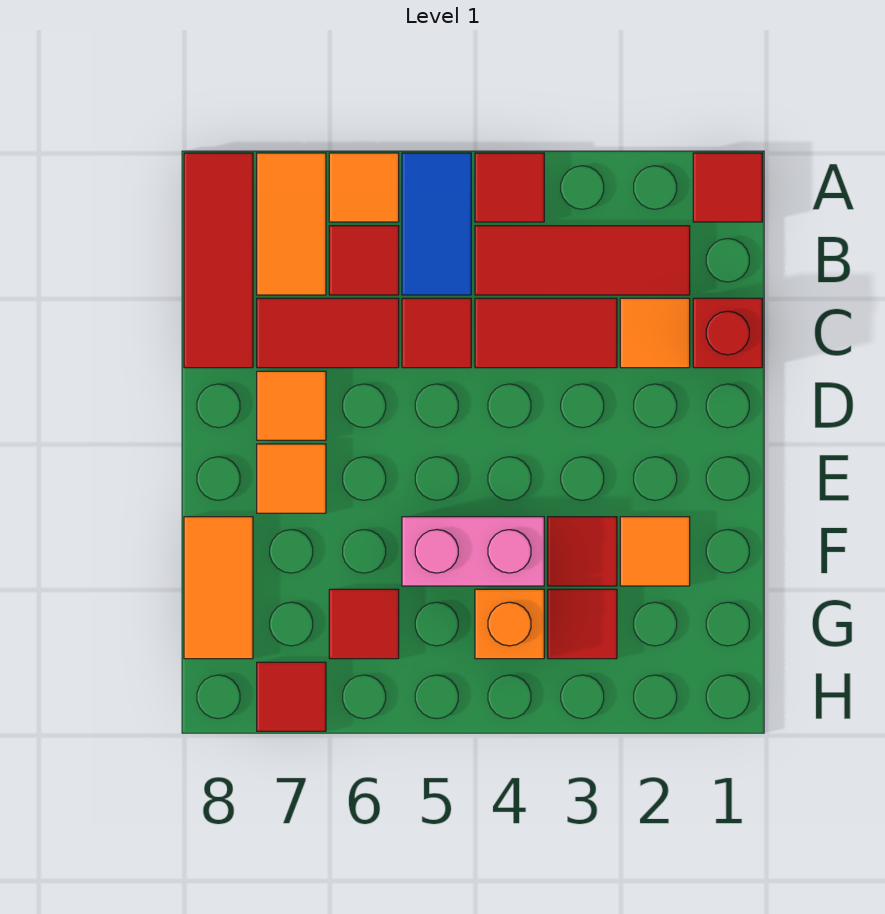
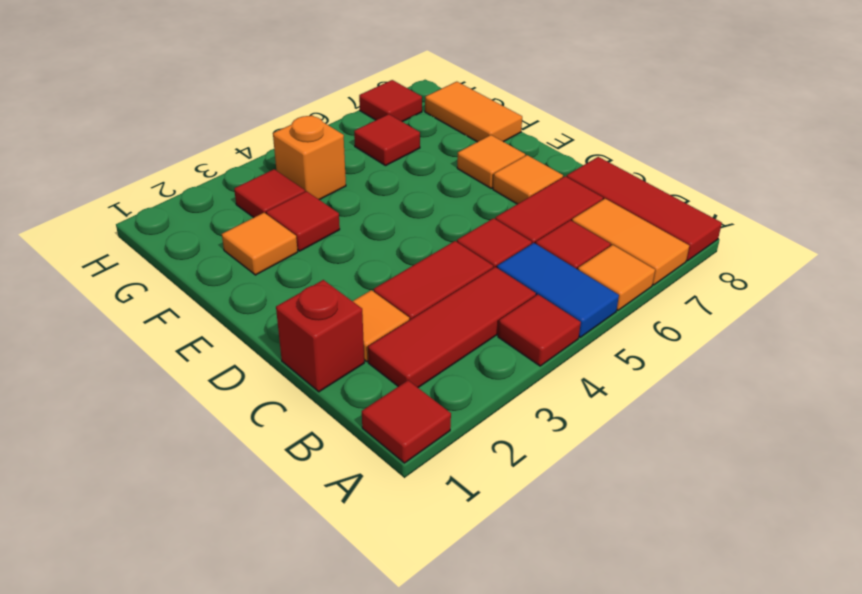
pink 1x2 brick [402,517,544,586] -> none

